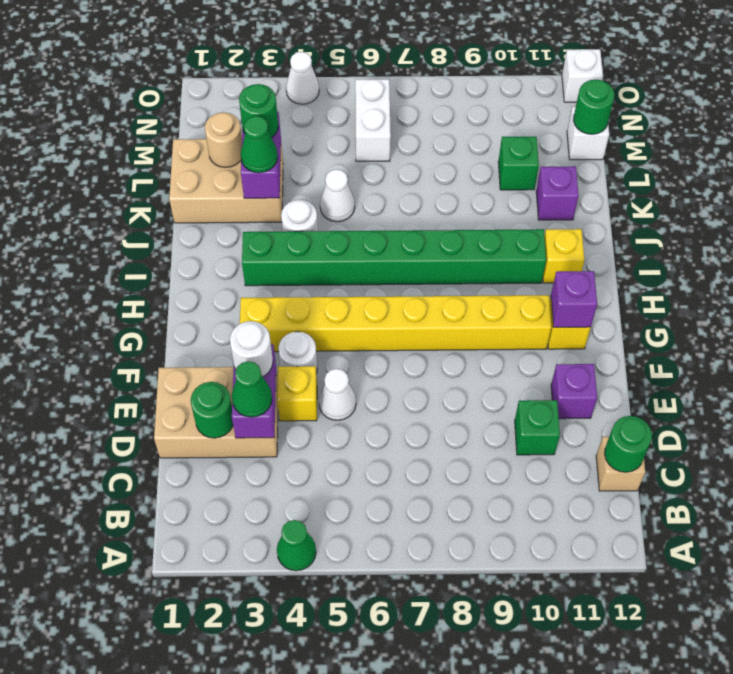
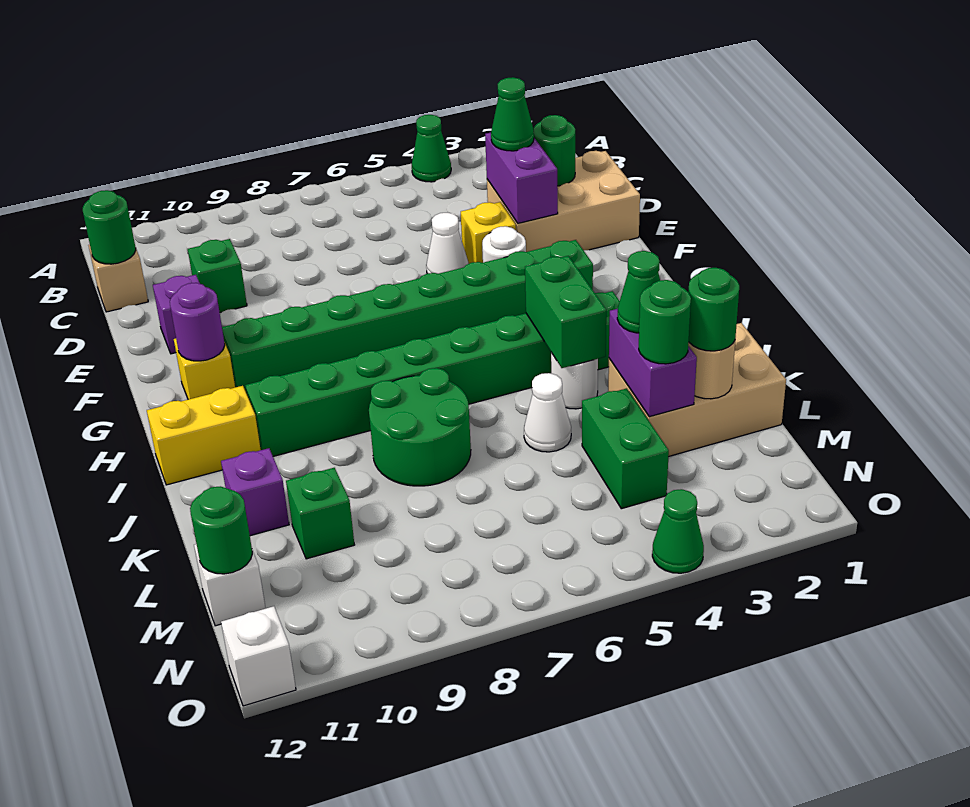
white 1x1 round brick [230,321,273,377] -> none
yellow 1x8 brick [240,295,552,352] -> green 1x8 brick [222,240,593,394]
purple 1x1 brick [551,271,597,327] -> purple 1x1 round brick [170,283,225,361]
none -> green 1x2 brick [525,256,606,368]
yellow 1x1 brick [543,229,585,283] -> yellow 1x2 brick [147,386,261,485]
none -> green 2x2 round brick [369,368,471,486]
none -> green 1x1 round brick [689,268,739,351]
none -> green 1x2 brick [582,388,669,509]
white 1x2 brick [355,79,391,161] -> none
white 1x1 cone [286,52,319,104] -> green 1x1 cone [652,489,704,573]

